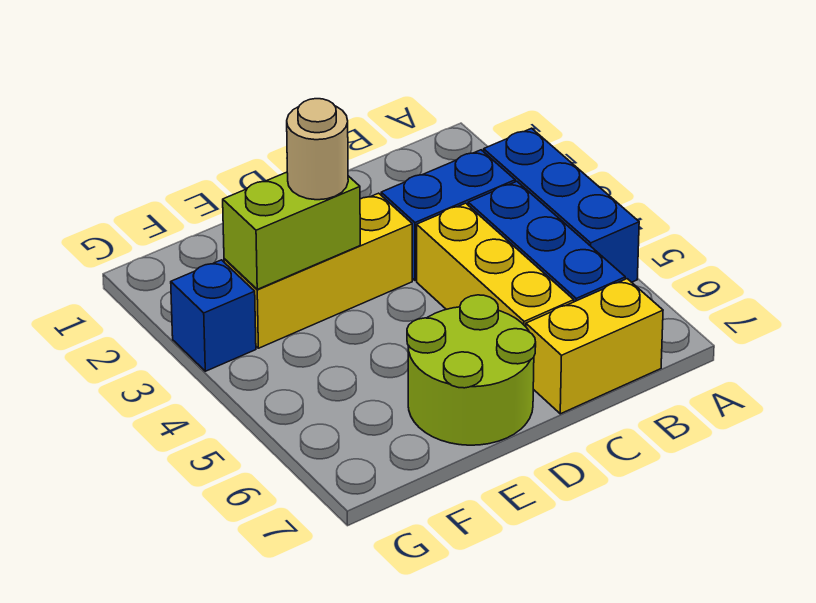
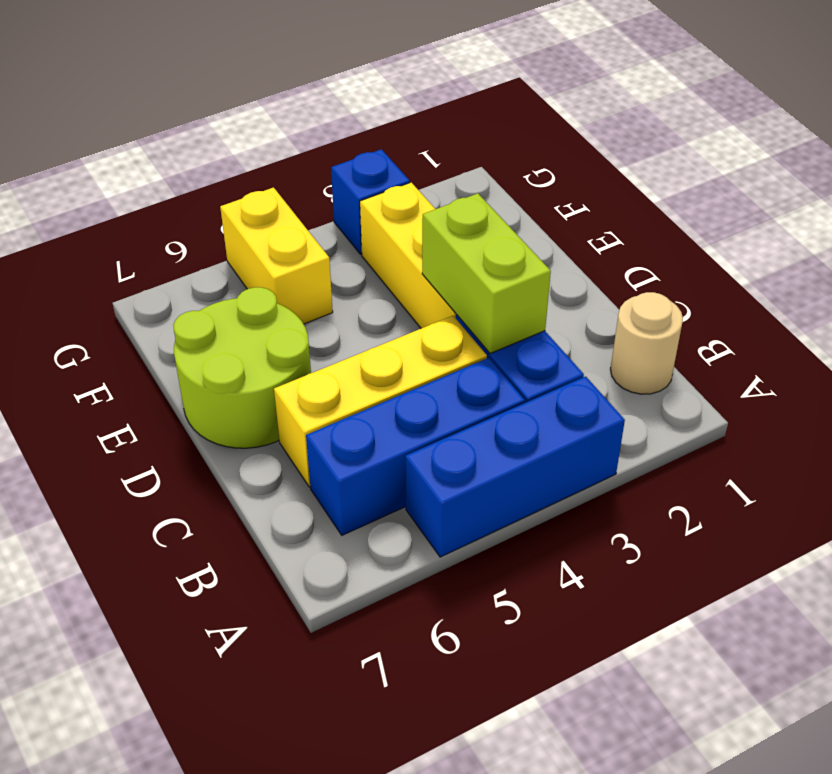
yellow 1x2 brick [526,279,663,414] -> yellow 1x2 brick moved to [220,187,333,324]
lime 1x2 brick [223,172,360,289] -> lime 1x2 brick moved to [422,193,551,354]
tan 1x1 round brick [287,99,348,200] -> tan 1x1 round brick moved to [611,292,683,394]

